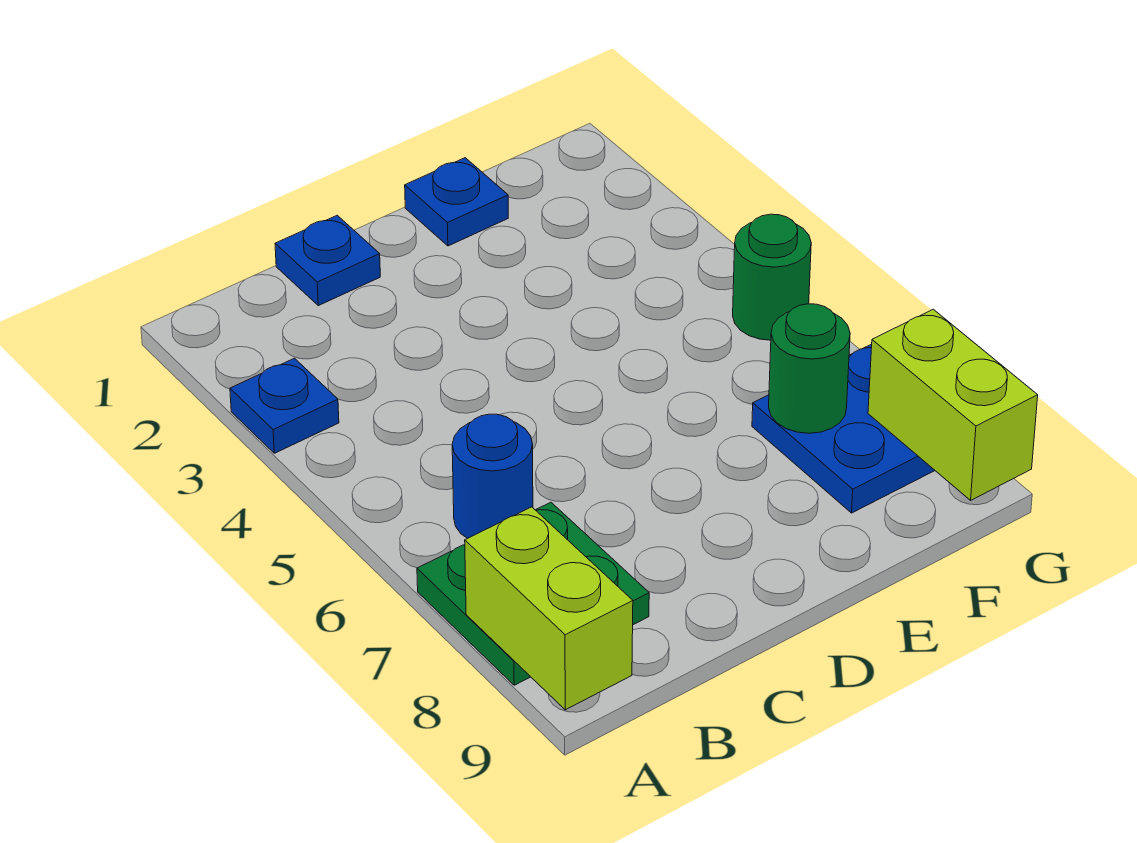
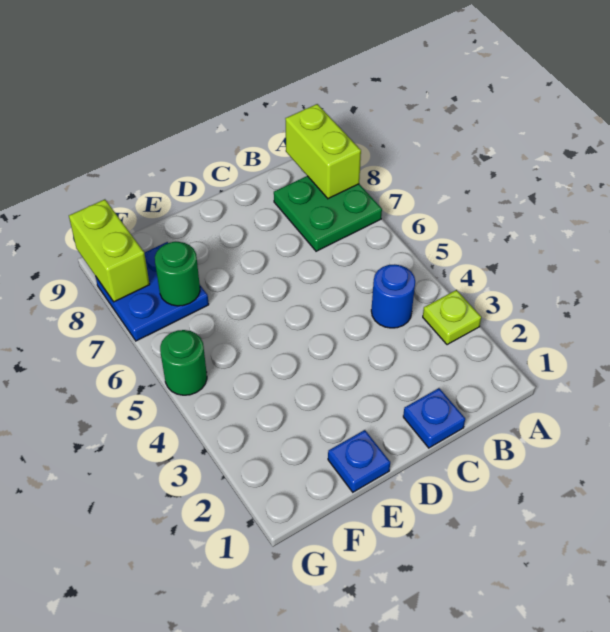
blue 1x1 plate [230,358,339,453] -> lime 1x1 plate [423,290,481,345]
blue 1x1 round brick [452,414,533,538] -> blue 1x1 round brick moved to [371,265,415,328]

